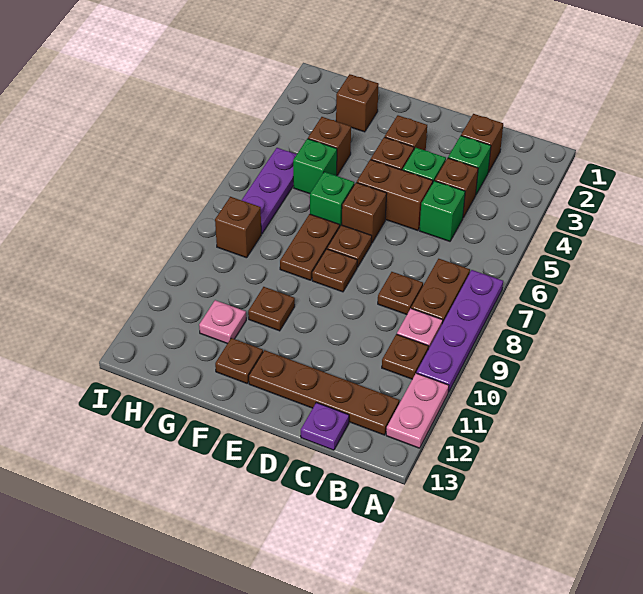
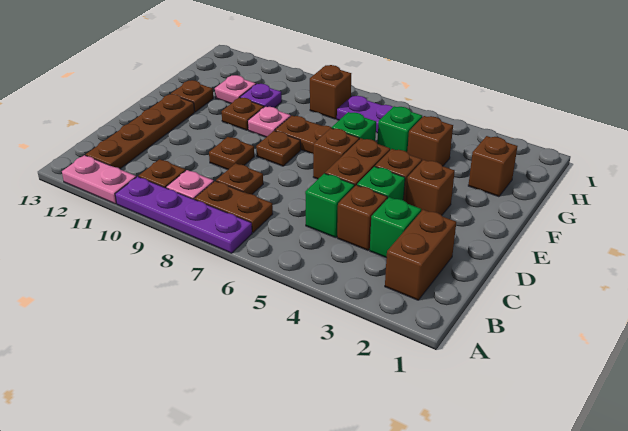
brown 1x1 brick [461,114,503,172] -> brown 1x2 brick [385,210,456,300]
purple 1x1 plate [301,403,349,450] -> purple 1x1 plate moved to [240,84,282,107]
brown 1x1 plate [327,225,372,267] -> brown 1x1 plate moved to [209,137,254,170]
none -> pink 1x1 plate [248,106,291,137]

